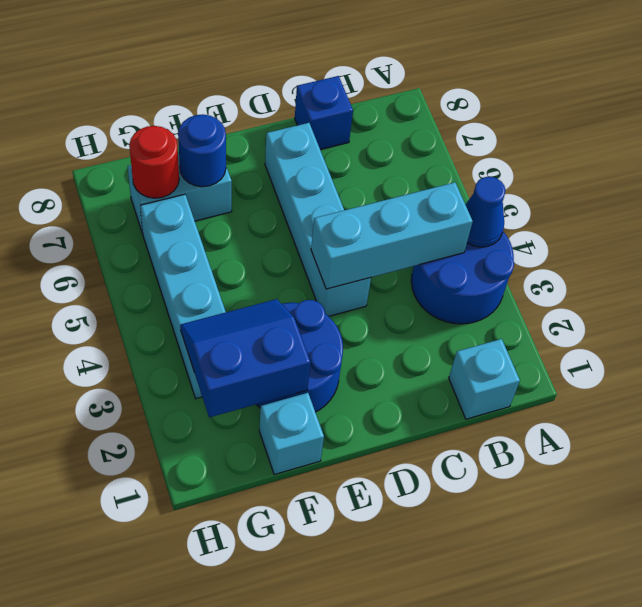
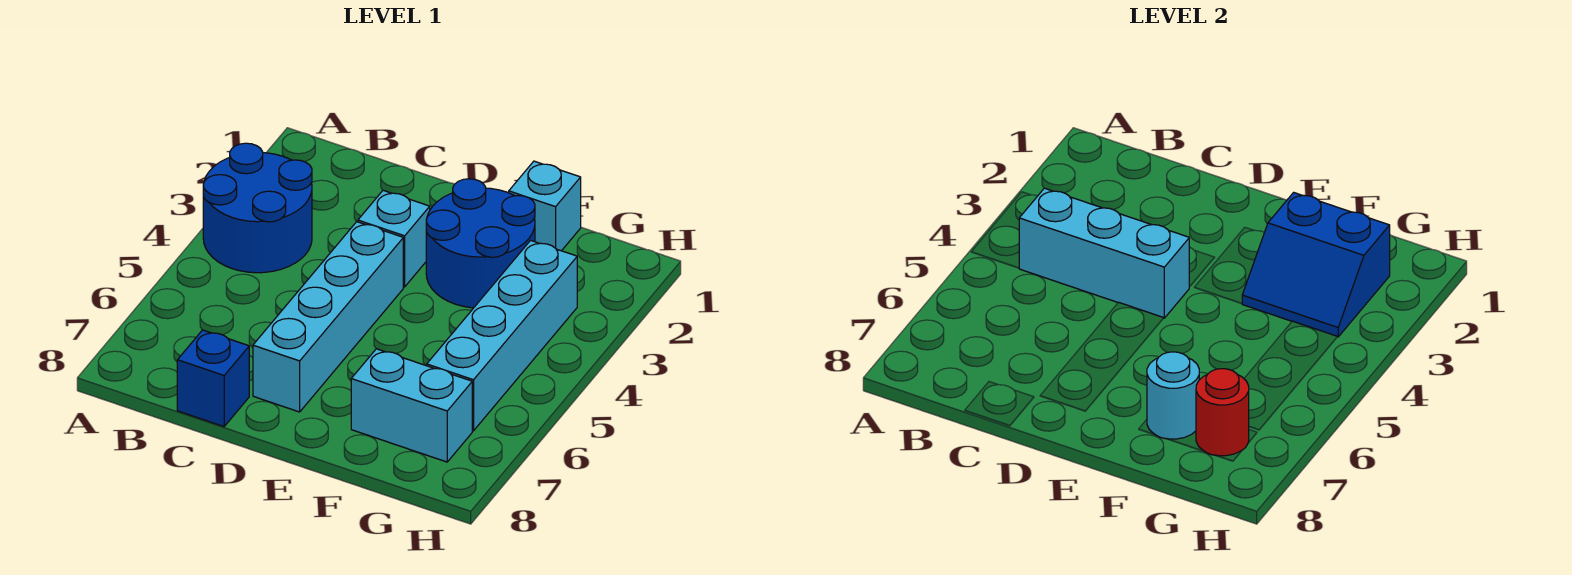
blue 1x1 cone [465,177,505,247] -> none
cyan 1x1 brick [449,339,520,419] -> cyan 1x1 brick moved to [358,190,430,287]
blue 1x1 round brick [178,114,226,187] -> cyan 1x1 round brick [1147,352,1199,439]

